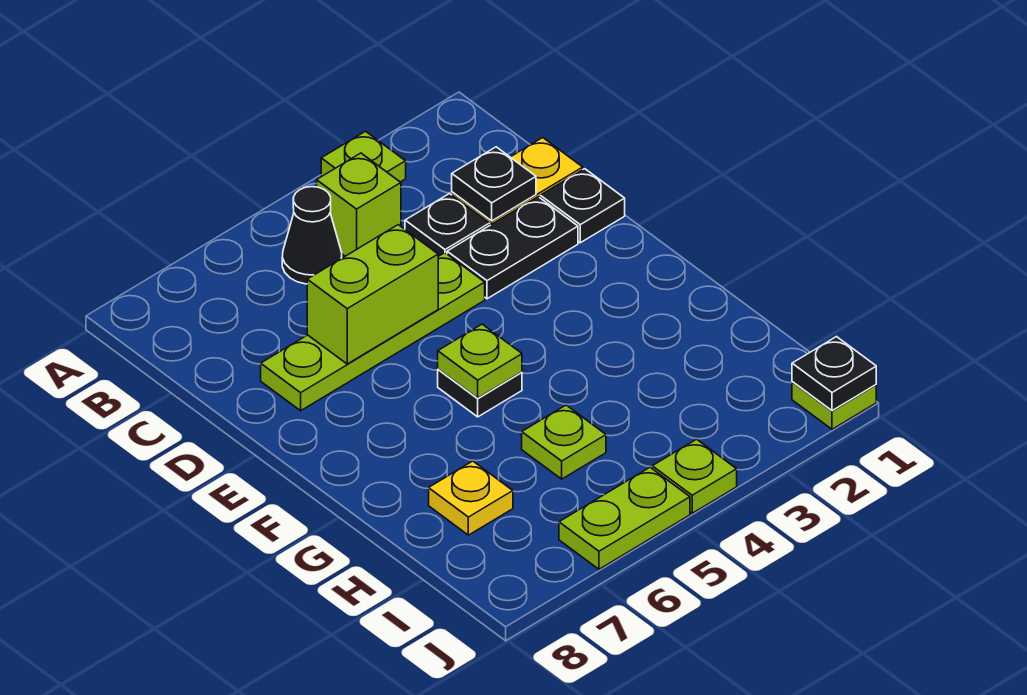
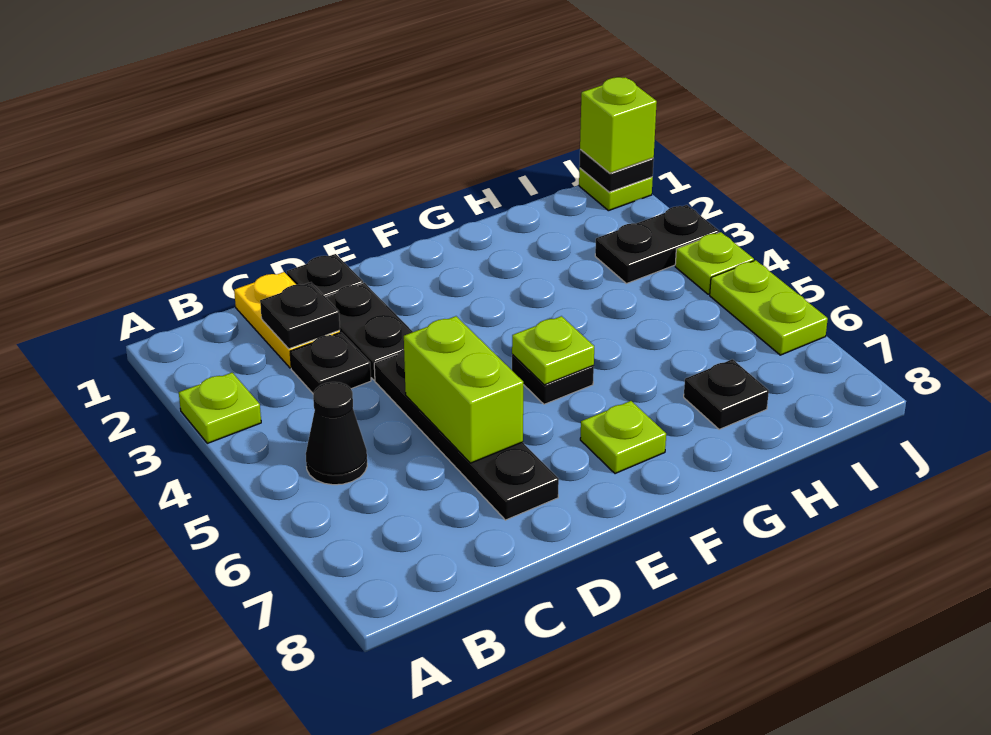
lime 1x1 brick [317,153,401,256] -> lime 1x1 brick moved to [580,77,657,173]
lime 1x4 plate [261,253,485,411] -> black 1x4 plate [374,349,559,520]
lime 1x1 plate [522,405,606,479] -> lime 1x1 plate moved to [580,401,666,474]
yellow 1x1 plate [429,461,513,535] -> black 1x1 plate [684,359,769,429]
none -> black 1x2 plate [595,205,719,284]

